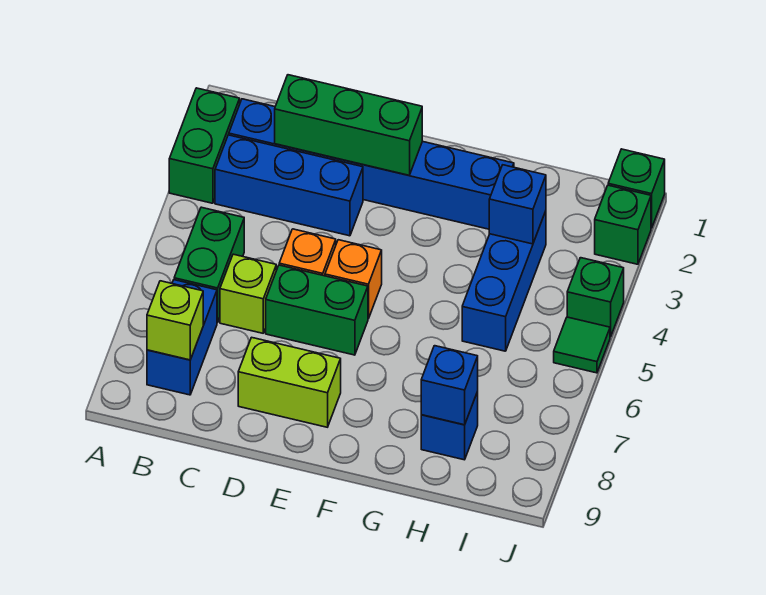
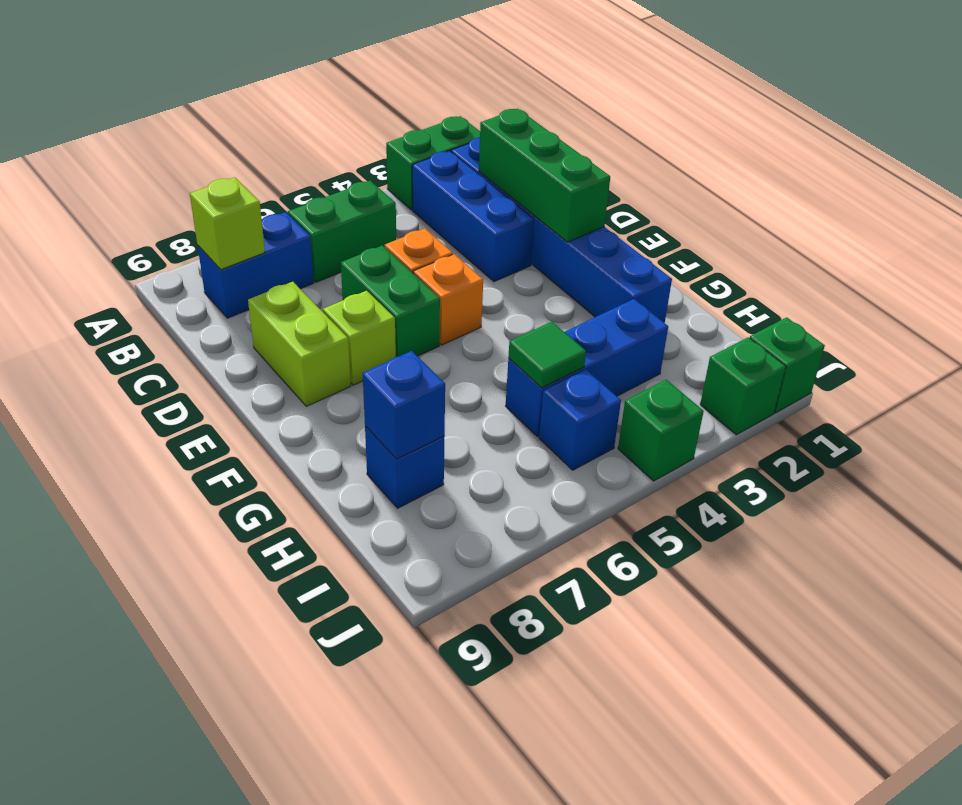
lime 1x1 brick [220,254,276,333] -> lime 1x1 brick moved to [323,291,396,385]
blue 1x1 brick [489,165,546,244] -> blue 1x1 brick moved to [539,369,621,470]
green 1x1 tile [554,317,610,373] -> green 1x1 tile moved to [508,321,586,388]

